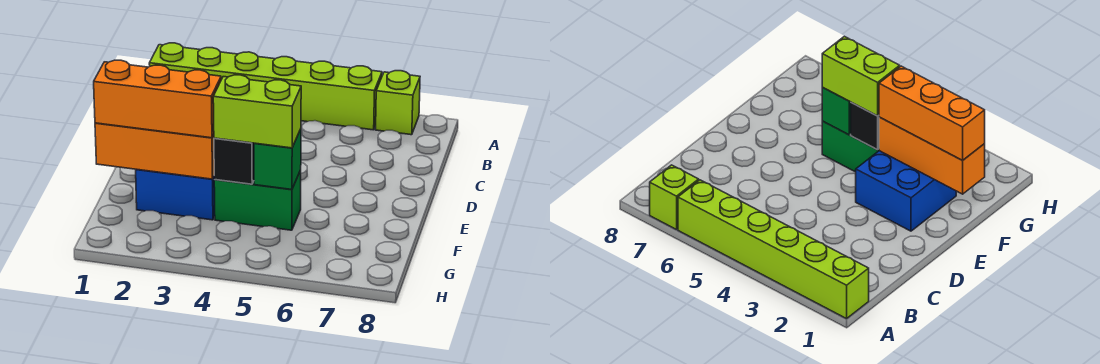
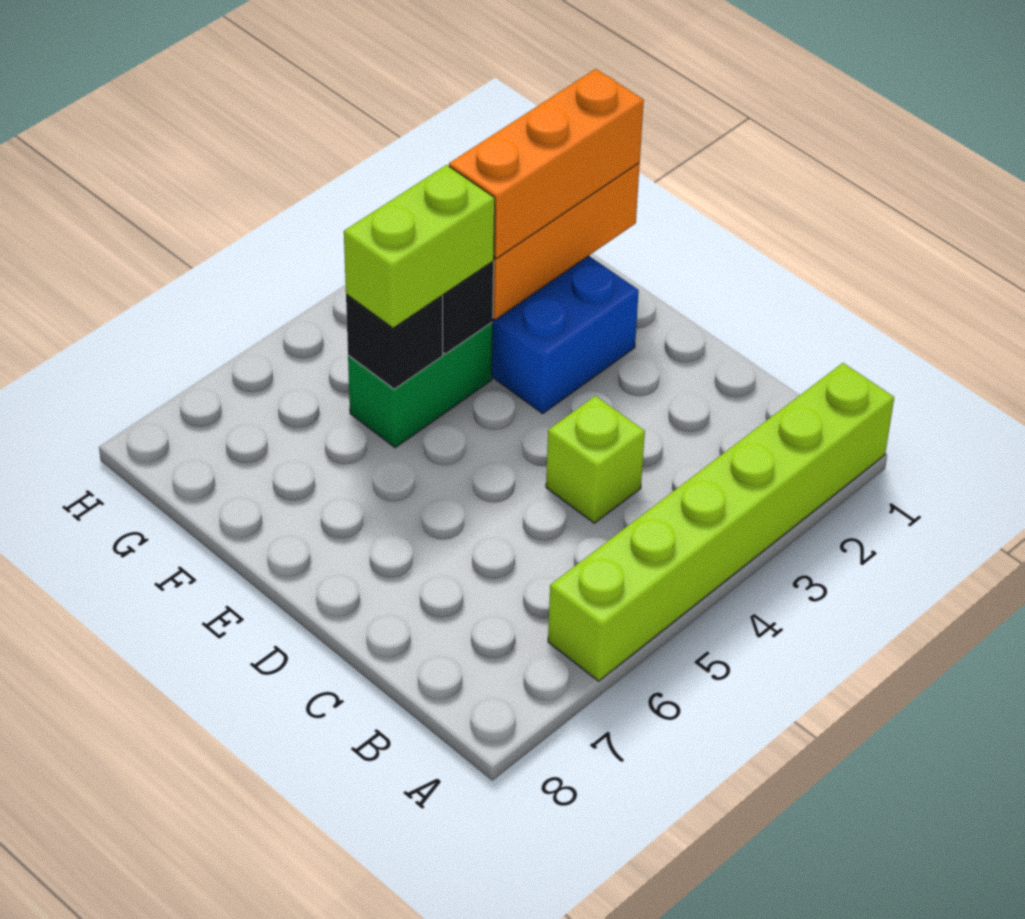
lime 1x1 brick [376,71,420,135] -> lime 1x1 brick moved to [546,396,645,523]
green 1x1 brick [254,129,301,189] -> black 1x1 brick [346,294,443,389]

